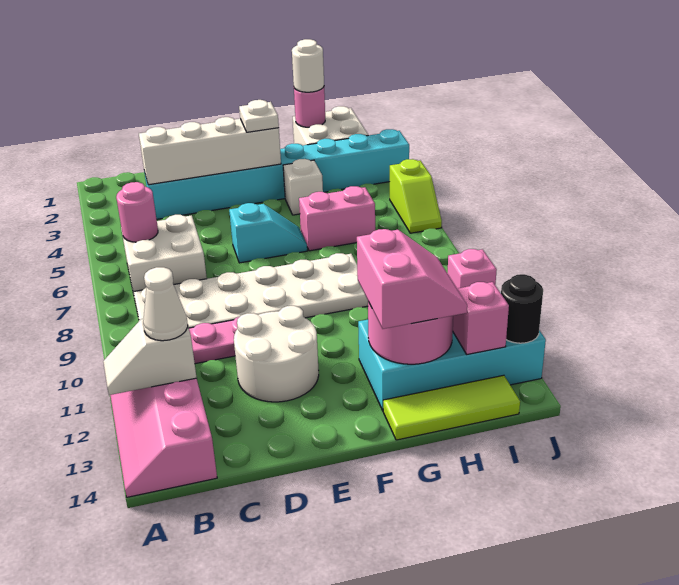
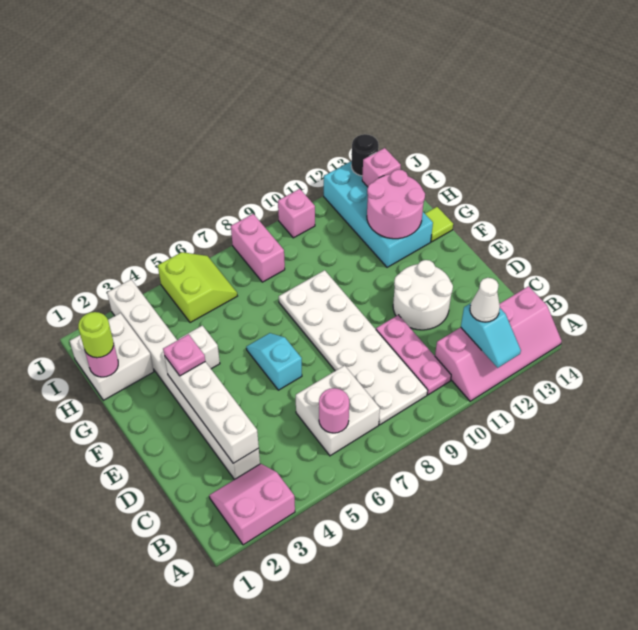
white 1x2 slope [103,319,197,395] -> cyan 1x2 slope [461,303,521,368]
cyan 1x8 brick [145,129,409,219] -> white 1x8 brick [107,280,260,480]
white 1x1 plate [239,100,279,132] -> pink 1x1 plate [163,334,205,376]
pink 1x2 brick [299,186,375,251] -> pink 1x2 brick moved to [231,214,285,282]
pink 2x2 slope [357,229,467,329] -> pink 2x2 slope moved to [209,464,295,545]
lime 1x3 tile [383,375,520,440] -> lime 1x1 tile [425,207,453,242]
white 1x1 round brick [292,39,324,92] -> lime 1x1 round brick [78,312,114,358]
lime 1x2 slope [390,159,442,233] -> lime 2x2 slope [158,252,237,323]

